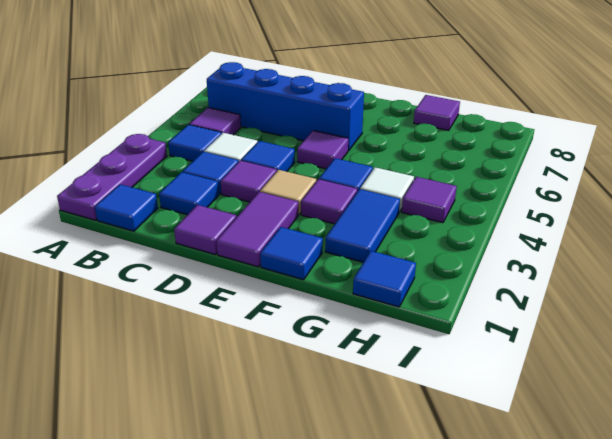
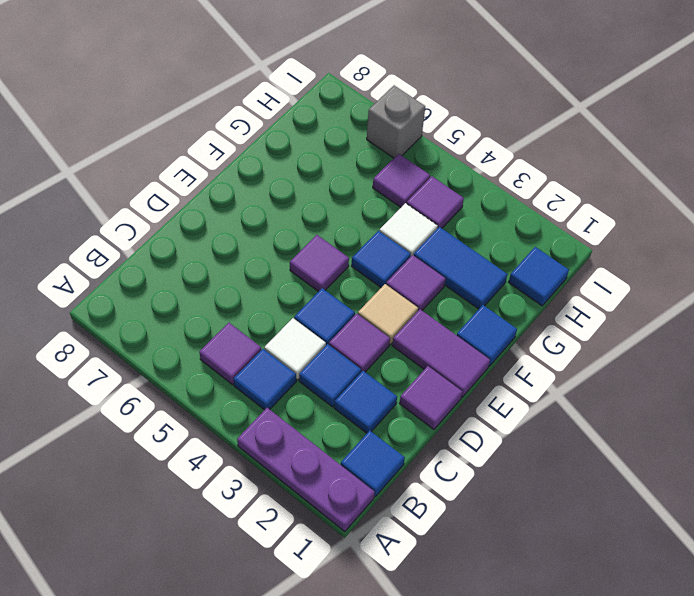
blue 1x4 brick [207,62,364,151] -> none
purple 1x1 tile [414,95,460,130] -> purple 1x1 tile moved to [373,154,430,207]
none -> grey 1x1 brick [367,86,425,158]

